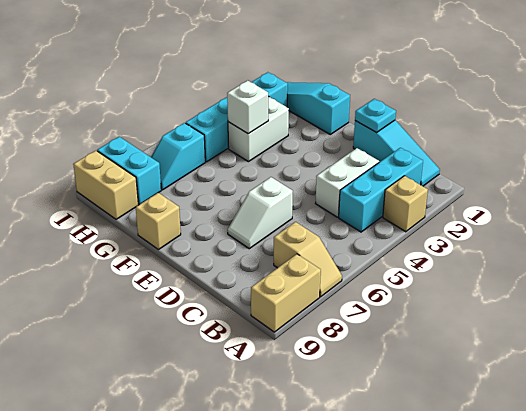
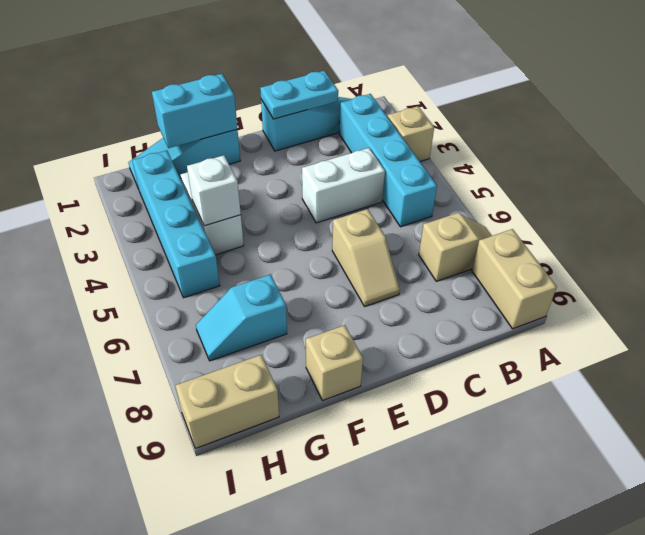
cyan 1x3 brick [339,148,423,232] -> cyan 1x4 brick [339,94,437,227]
white 1x2 brick [316,148,379,217] -> white 1x2 brick turned to [302,148,385,223]
cyan 1x1 plate [355,99,396,133] -> cyan 1x2 plate [260,71,338,119]
white 1x2 slope [228,177,293,249] -> tan 1x2 slope [332,209,400,306]
cyan 1x2 slope [151,123,205,190] -> cyan 1x2 slope turned to [196,274,287,361]
cyan 1x2 brick [97,137,161,204] -> cyan 1x2 brick moved to [152,74,237,148]

